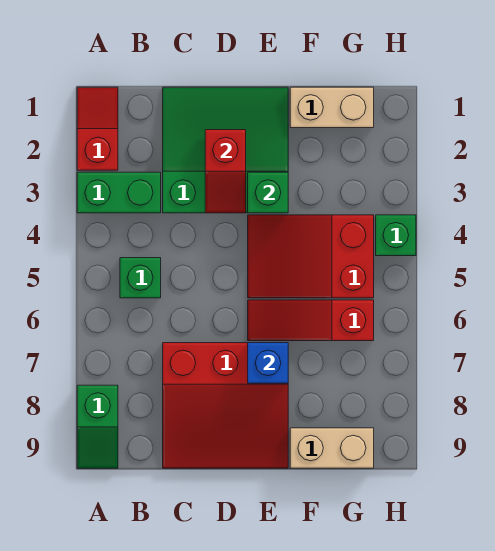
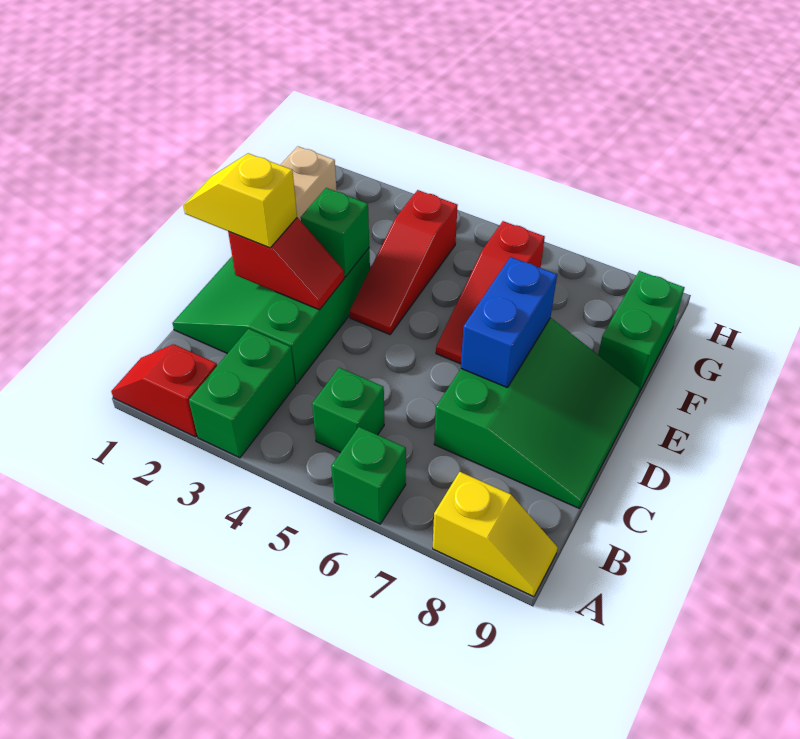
green 1x2 slope [77,385,118,468] -> yellow 1x2 slope [433,472,558,597]
red 3x3 slope [163,343,288,468] -> green 3x3 slope [434,318,640,509]
none -> yellow 1x2 slope [183,153,297,248]
red 2x3 slope [248,215,374,298] -> red 1x3 slope [350,190,458,334]
blue 1x1 brick [248,343,288,383] -> blue 1x2 brick [461,257,557,387]
tan 1x2 brick [290,428,374,468] -> green 1x2 brick [598,271,685,392]
green 1x1 brick [376,215,416,256] -> green 1x1 brick moved to [331,427,406,524]

